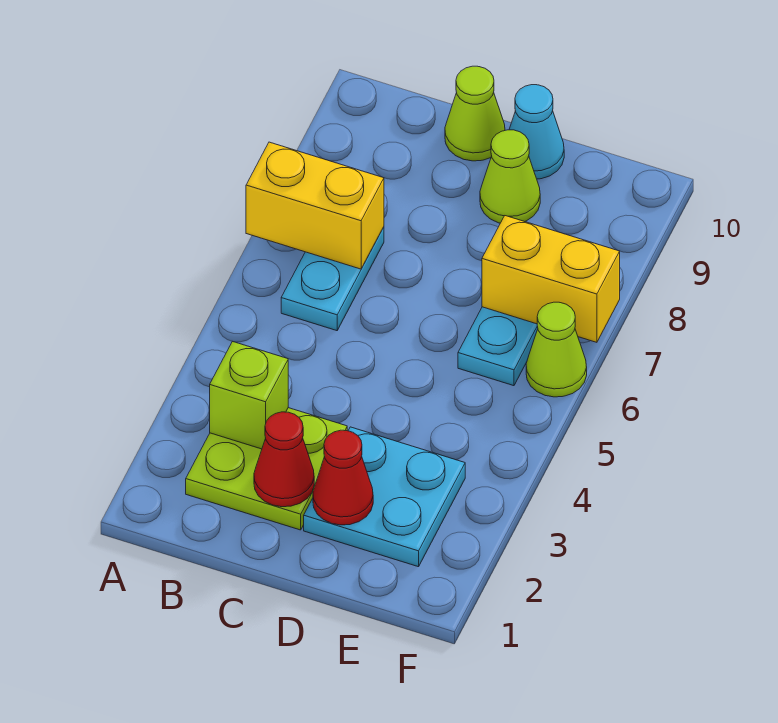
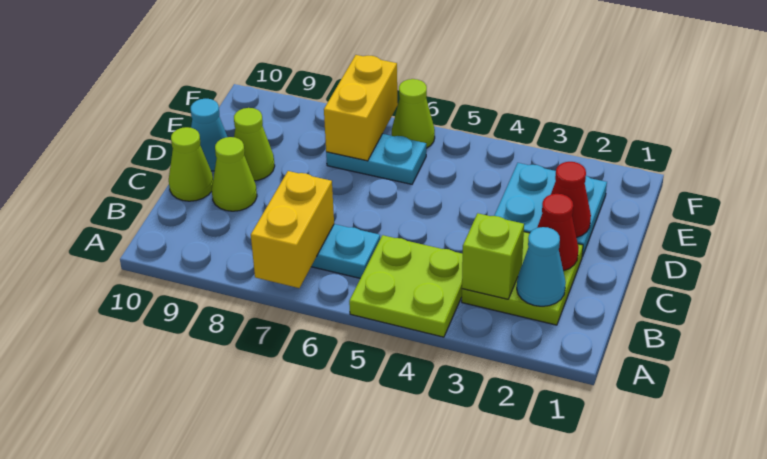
none -> lime 2x2 plate [349,235,463,337]
none -> cyan 1x1 cone [517,227,566,306]
none -> lime 1x1 cone [212,137,257,211]

